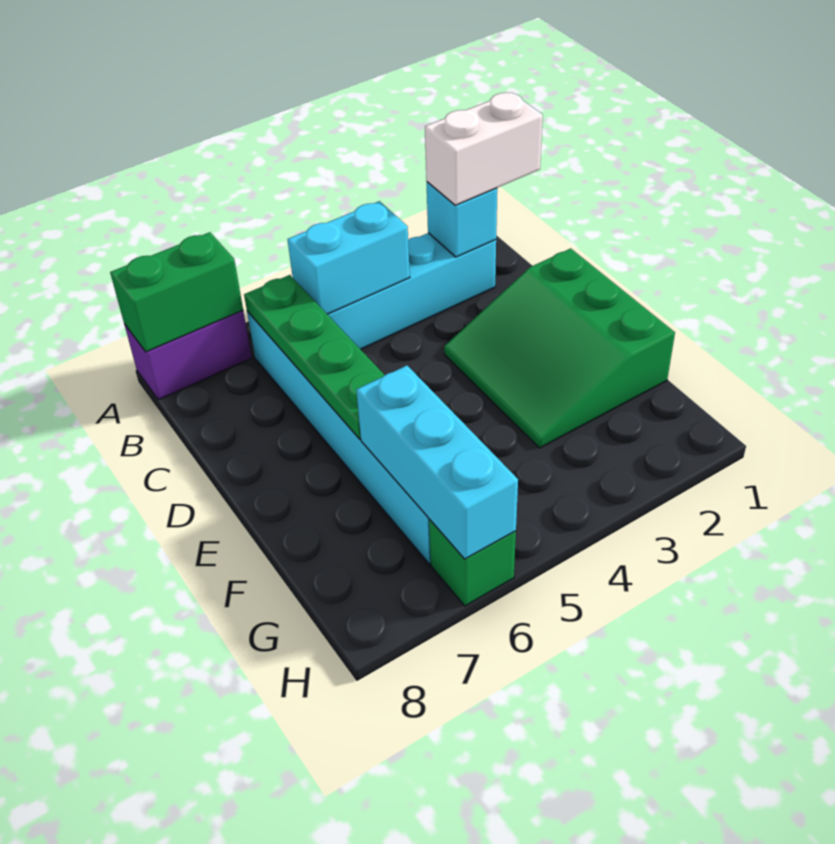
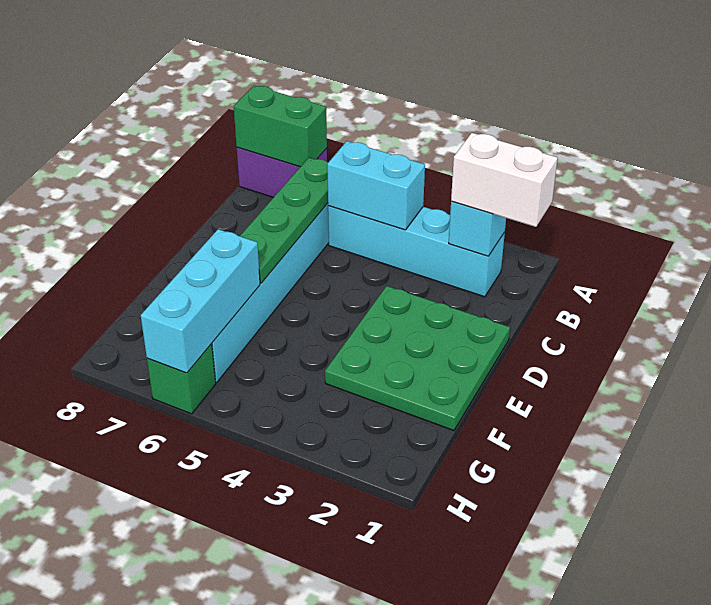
green 3x3 slope [444,249,675,448] -> green 3x3 plate [325,286,510,430]

